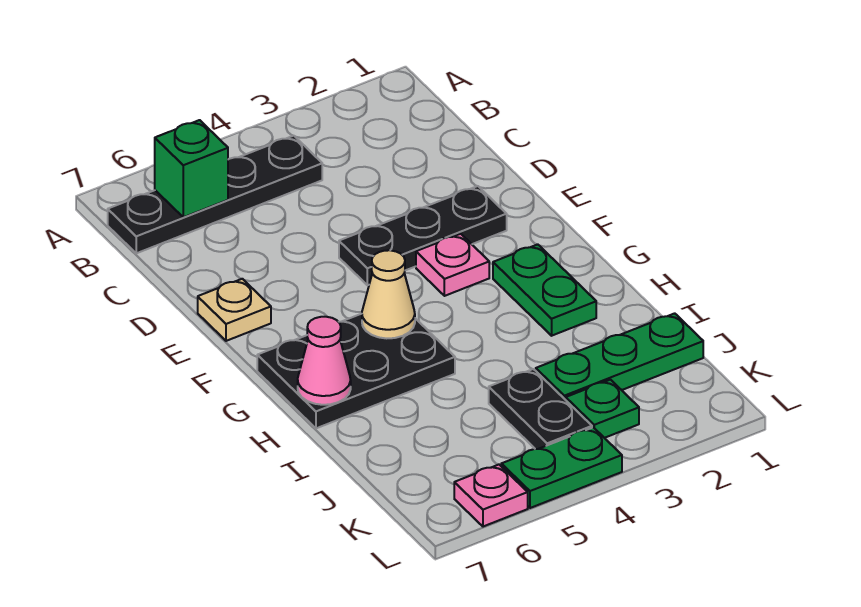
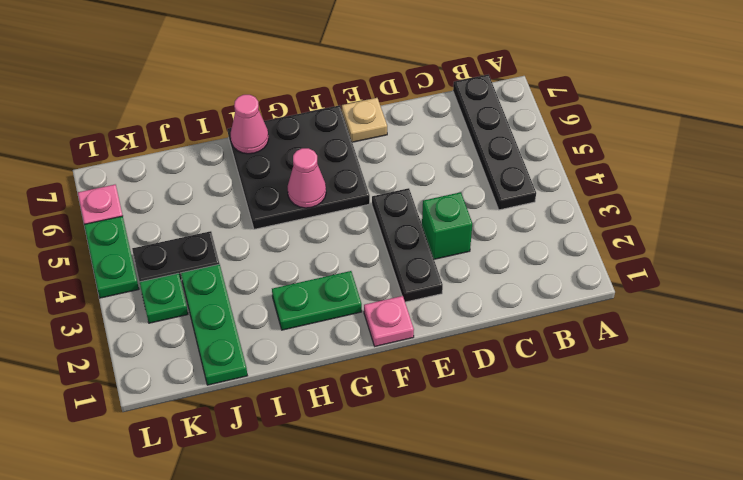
green 1x1 brick [155,120,228,217] -> green 1x1 brick moved to [422,192,472,259]
pink 1x1 plate [416,234,489,296] -> pink 1x1 plate moved to [364,296,414,346]
black 2x3 plate [257,314,455,428] -> black 3x3 plate [228,105,370,229]
tan 1x1 cone [362,250,415,338] -> pink 1x1 cone [287,148,326,208]

